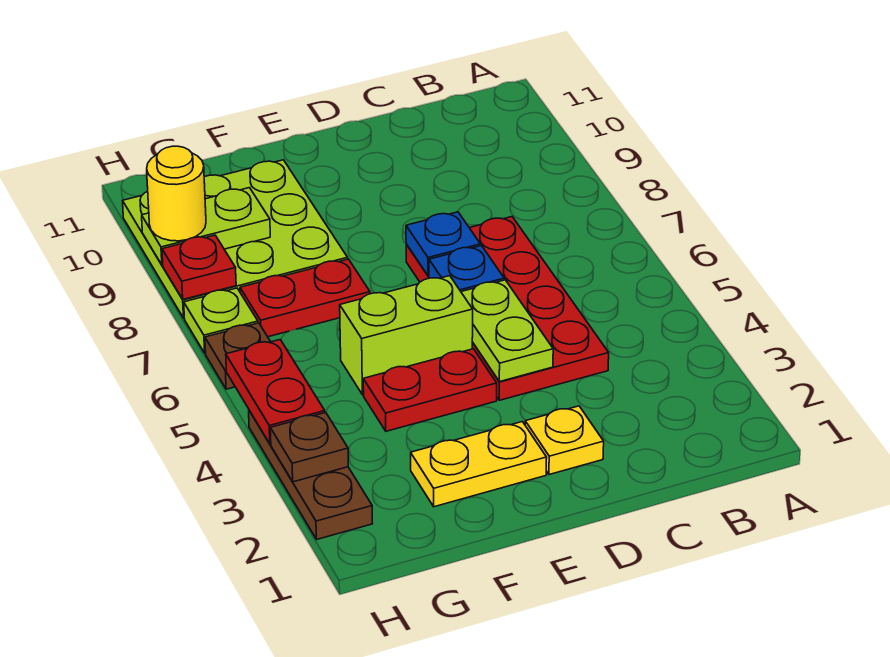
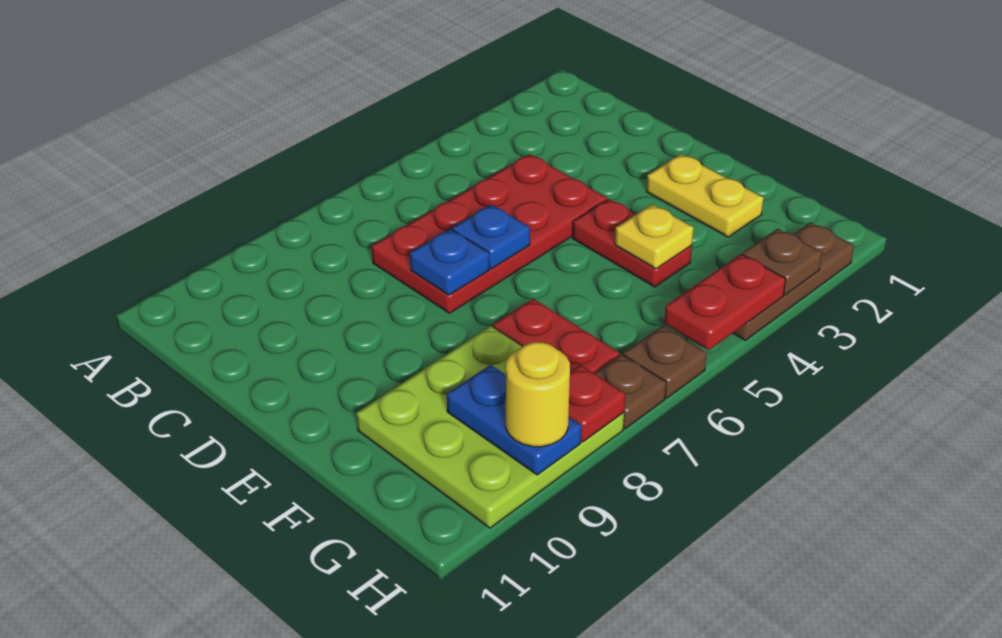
yellow 1x1 plate [525,406,604,475] -> yellow 1x1 plate moved to [615,204,694,269]
lime 1x2 plate [461,280,553,382] -> none
lime 1x2 brick [340,276,473,395] -> none
lime 1x2 plate [142,188,270,265] -> blue 1x2 plate [447,365,581,475]
lime 1x1 plate [184,288,258,353] -> brown 1x1 plate [594,354,666,429]

